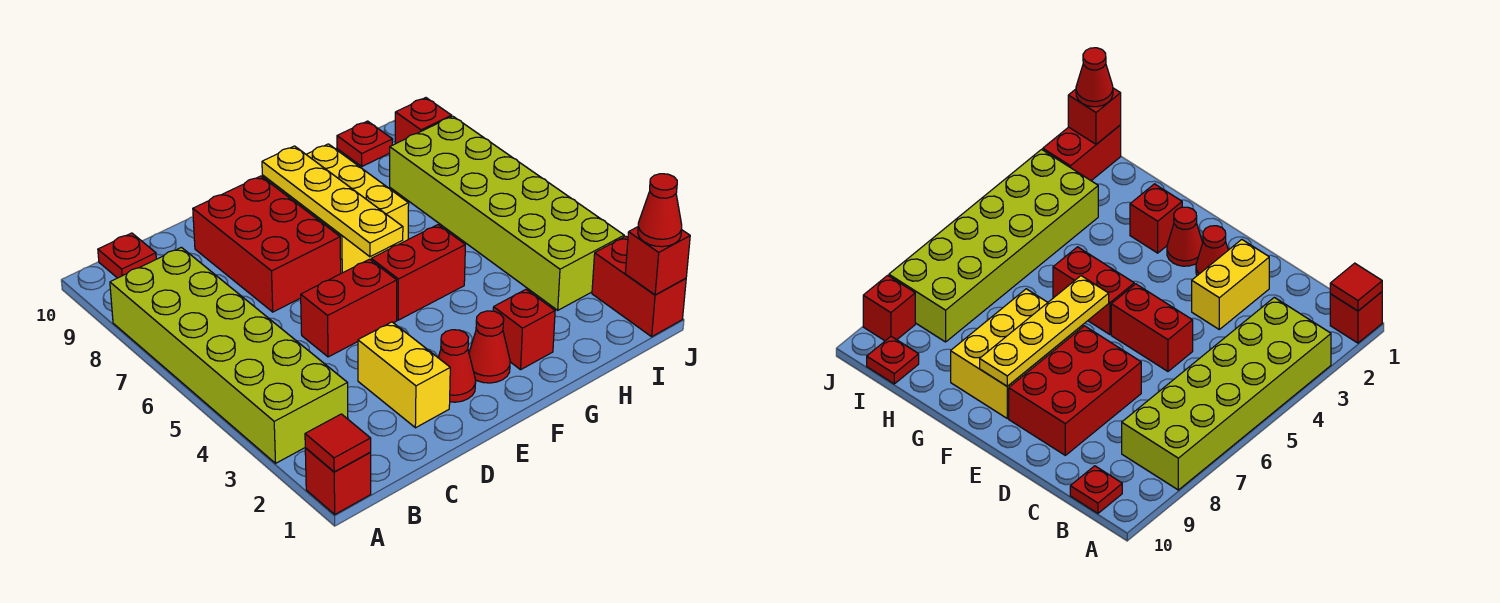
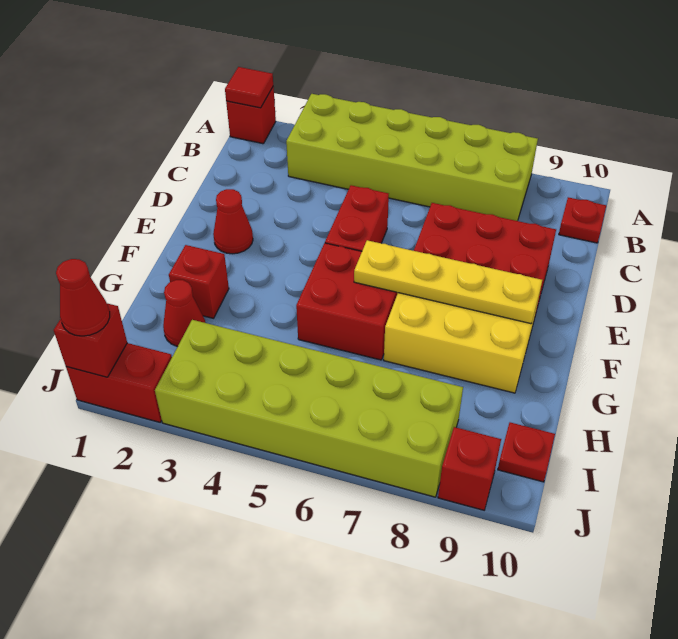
yellow 1x2 brick [358,322,450,428] -> none
red 1x1 cone [469,311,510,383] -> red 1x1 cone moved to [163,280,205,347]
red 1x2 brick [371,225,465,320] -> red 2x2 brick [296,243,398,360]

